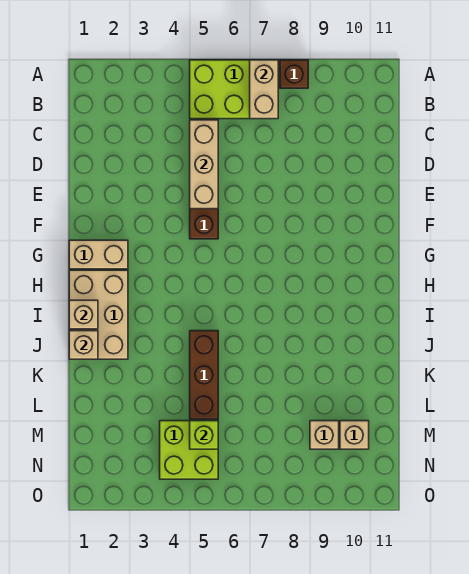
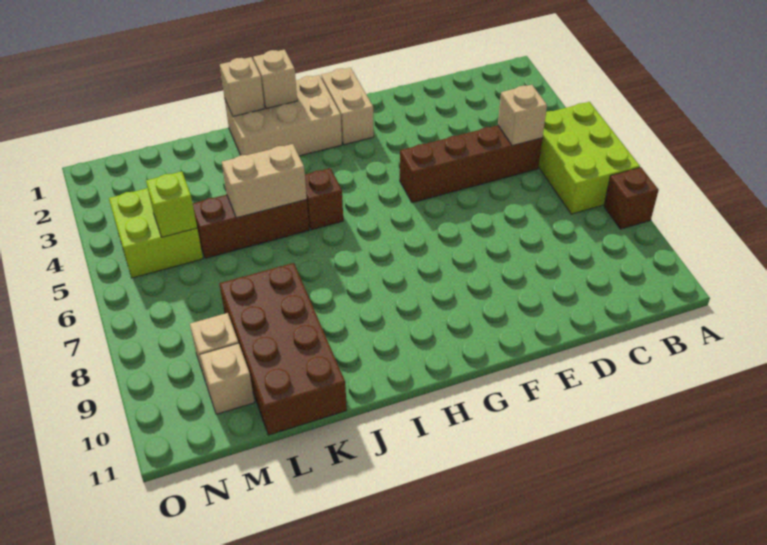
tan 1x2 brick [250,60,278,119] -> tan 1x2 brick moved to [222,144,307,218]
tan 1x3 brick [190,120,218,209] -> tan 1x1 brick [498,85,547,146]
none -> brown 1x1 brick [305,168,343,230]
none -> brown 2x4 brick [219,263,347,435]

